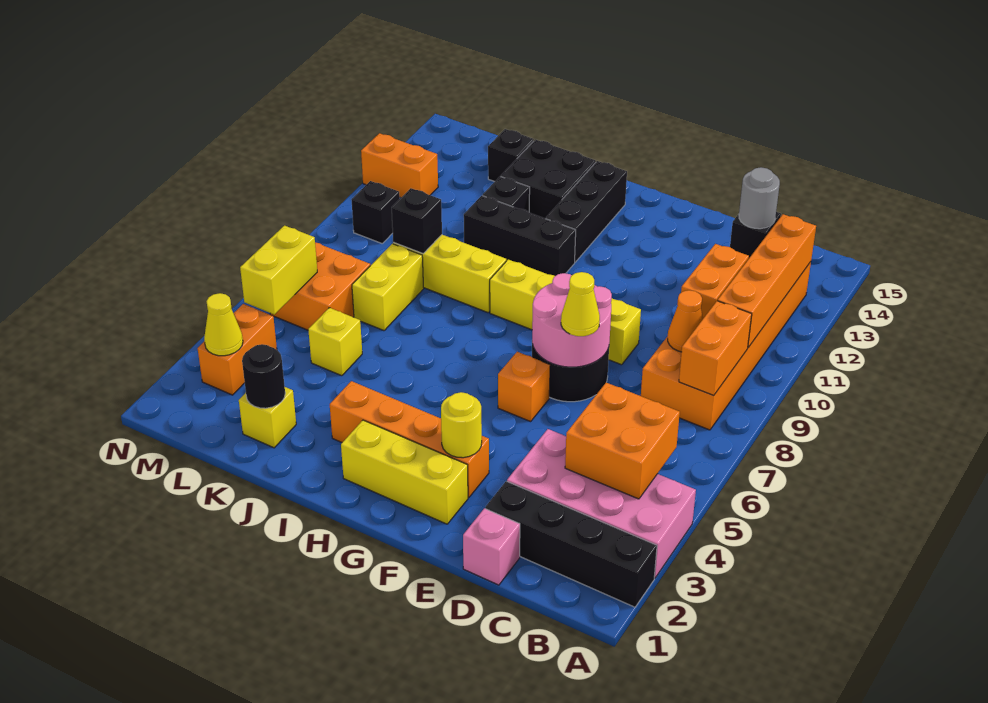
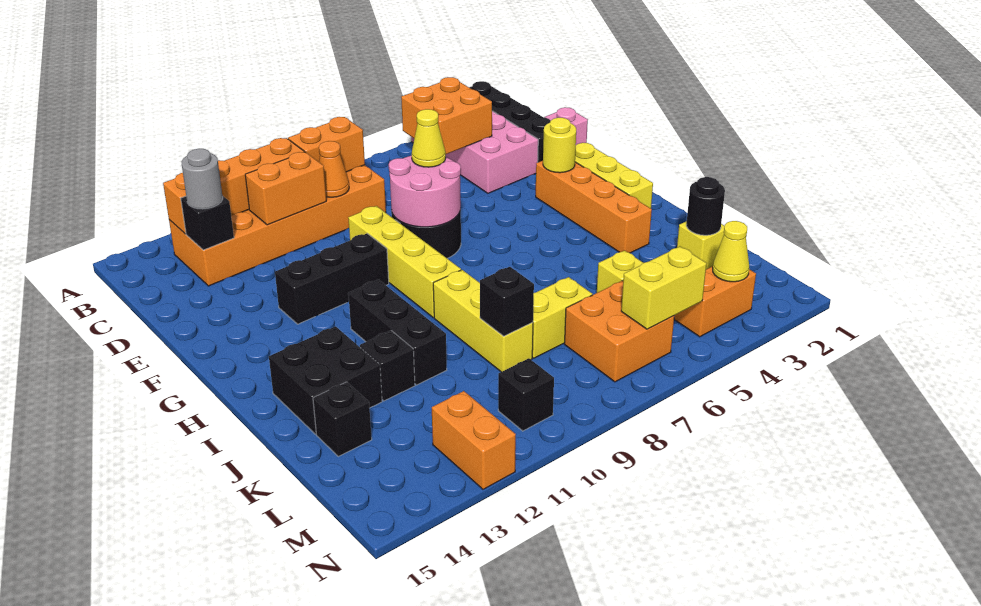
orange 1x1 brick [498,352,550,422] -> none
black 1x3 brick [546,161,627,262] -> black 1x3 brick moved to [275,234,389,324]

